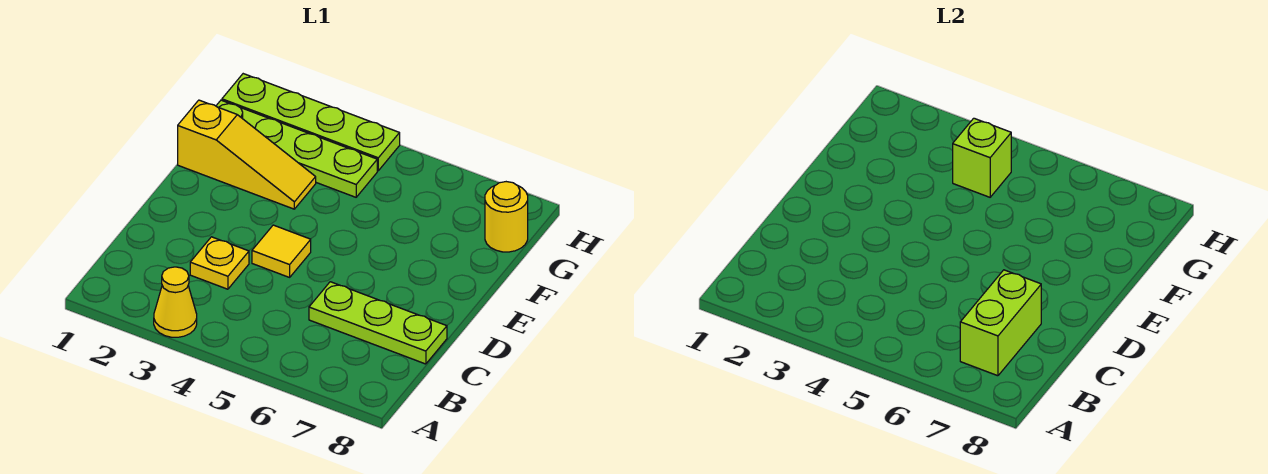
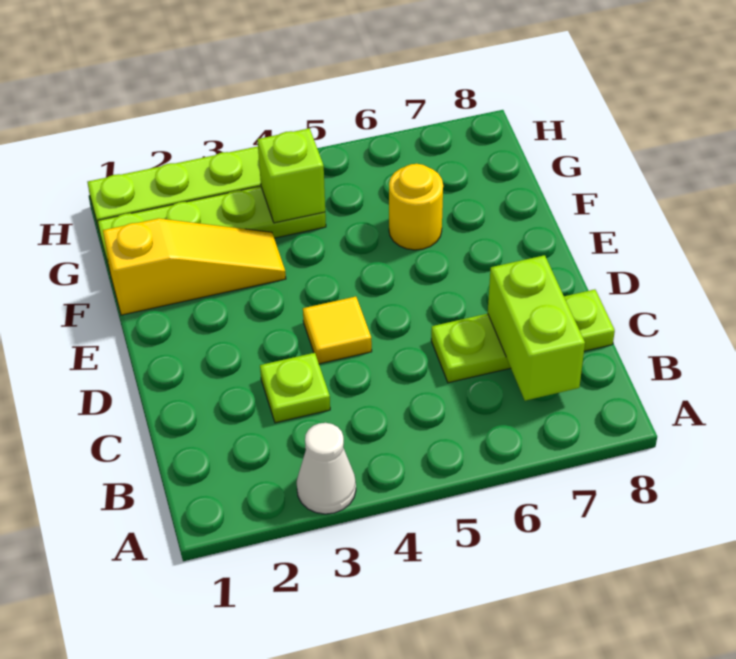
yellow 1x1 cone [154,267,197,337] -> white 1x1 cone [297,423,356,514]
yellow 1x1 plate [190,237,249,289] -> lime 1x1 plate [260,353,330,423]
yellow 1x1 round brick [485,182,528,252] -> yellow 1x1 round brick moved to [389,164,443,250]

